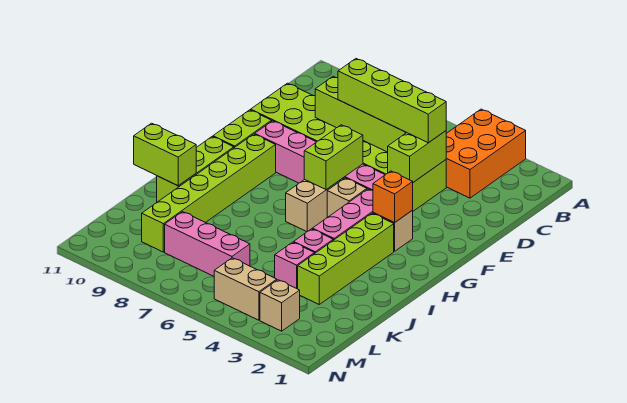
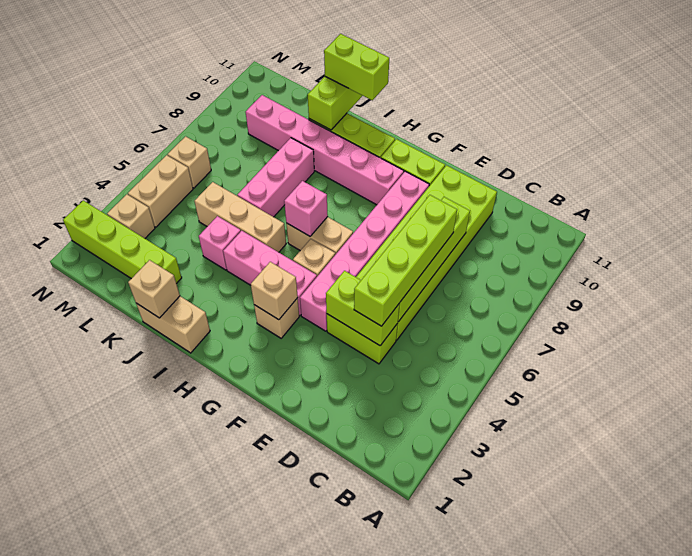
orange 2x3 brick [446,109,526,198] -> none
lime 1x2 brick [304,125,363,190] -> lime 1x2 brick moved to [324,34,389,100]
orange 1x1 brick [373,171,413,223] -> tan 1x1 brick [251,262,298,320]
lime 1x6 brick [142,134,276,252] -> pink 1x6 brick [246,95,404,205]
lime 1x4 brick [298,213,394,304] -> lime 1x4 brick moved to [63,201,182,284]
none -> tan 1x2 brick [136,296,210,353]
none -> tan 1x3 brick [194,182,286,252]
none -> tan 1x1 brick [128,260,180,318]
pink 1x1 brick [275,242,314,289] -> pink 1x1 brick moved to [284,181,328,236]
pink 1x3 brick [165,212,250,276] -> pink 1x3 brick moved to [237,138,314,217]
none -> tan 1x1 brick [168,136,211,188]

